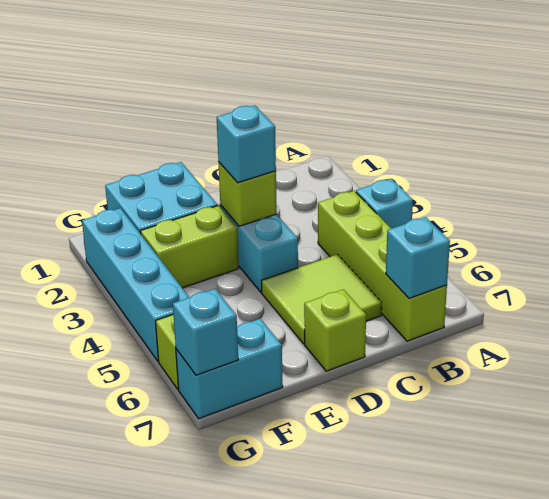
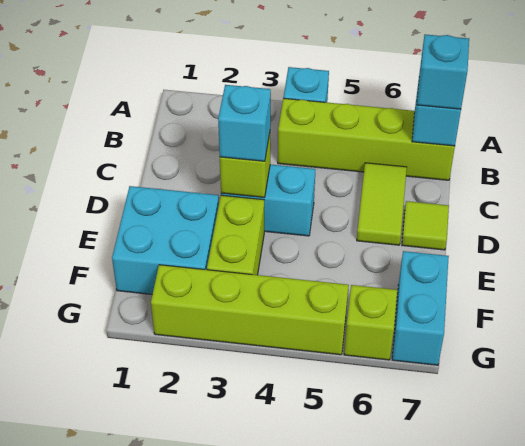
lime 2x2 tile [261,254,382,344] -> lime 1x2 tile [357,163,407,245]
lime 1x1 brick [304,289,366,371] -> lime 1x1 tile [402,201,449,250]
cyan 1x4 brick [82,208,189,361] -> lime 1x4 brick [151,265,349,355]
cyan 1x1 brick [173,289,238,375] -> cyan 1x1 brick moved to [417,34,469,109]

